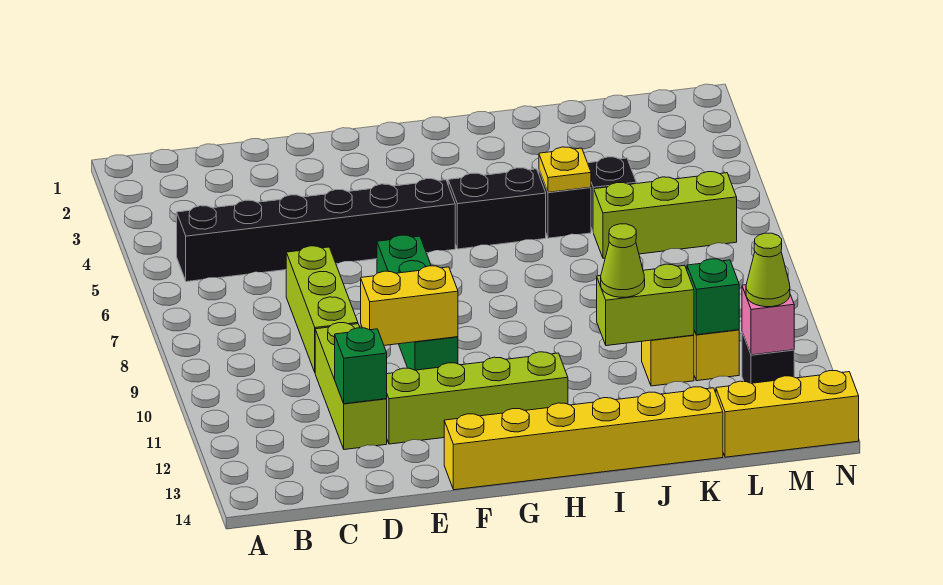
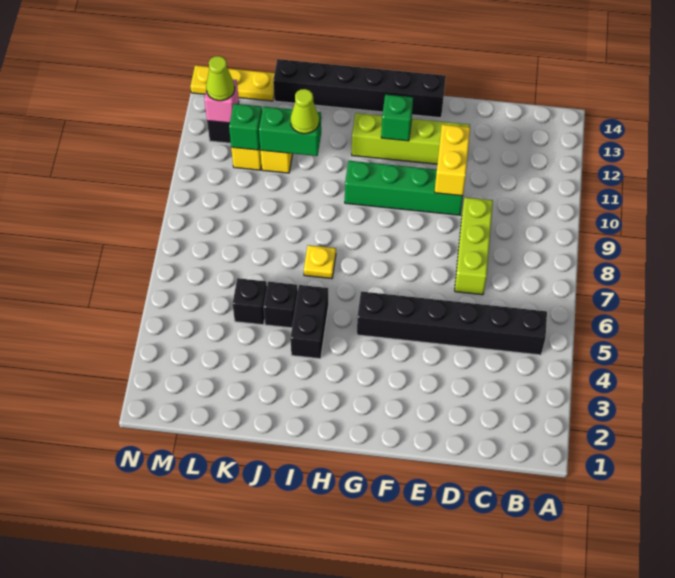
lime 1x3 brick [315,323,387,450] -> none
green 1x1 brick [335,328,387,404] -> green 1x1 brick moved to [381,94,413,141]
yellow 1x2 brick [361,266,458,345] -> yellow 1x2 brick turned to [435,124,470,196]
green 1x4 brick [377,235,458,370] -> green 1x4 brick turned to [345,161,463,215]
yellow 1x6 brick [444,387,723,490] -> black 1x6 brick [273,59,446,118]
black 1x2 brick [448,168,546,249] -> black 1x2 brick turned to [290,285,328,359]
yellow 1x1 plate [539,147,591,192] -> yellow 1x1 plate moved to [304,245,336,279]
lime 1x2 brick [597,264,694,346] -> green 1x2 brick [259,107,321,156]
lime 1x3 brick [594,172,737,258] -> none
yellow 1x3 brick [716,371,859,457] -> yellow 1x3 plate [190,65,275,101]

